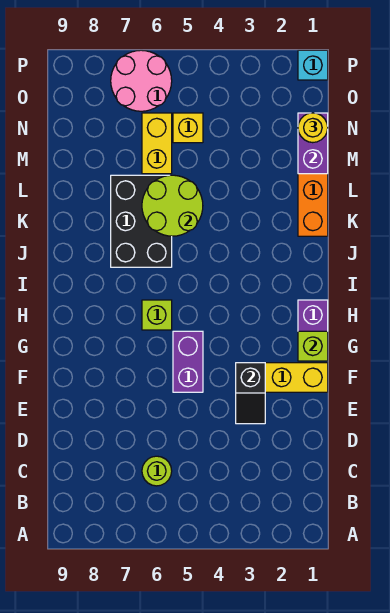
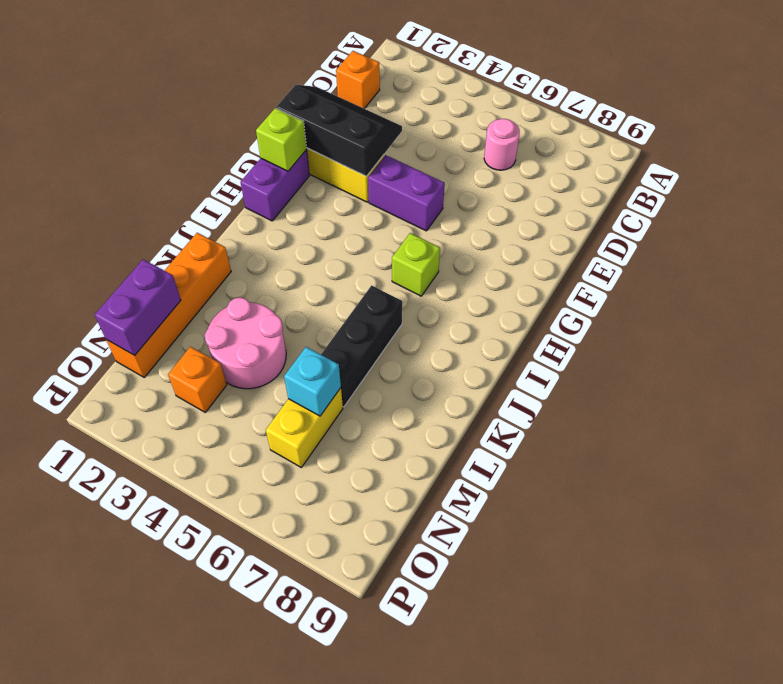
none -> orange 1x1 brick [336,51,380,109]
lime 1x1 round brick [142,456,172,486] -> pink 1x1 round brick [484,119,520,170]
black 1x2 slope [236,363,265,424] -> black 2x3 slope [276,85,402,176]
purple 1x2 brick [173,331,203,392] -> purple 1x2 brick turned to [368,155,445,231]
black 2x3 brick [111,175,172,267] -> black 1x3 brick [321,285,402,407]
lime 2x2 round brick [142,175,203,236] -> none
yellow 1x1 round brick [298,113,328,143] -> none
none -> orange 1x1 brick [168,347,227,412]
yellow 1x1 brick [173,113,203,143] -> none
pink 2x2 round brick [111,50,172,111] -> pink 2x2 round brick moved to [205,297,286,389]
cyan 1x1 brick [298,50,328,80] -> cyan 1x1 brick moved to [284,347,341,416]

